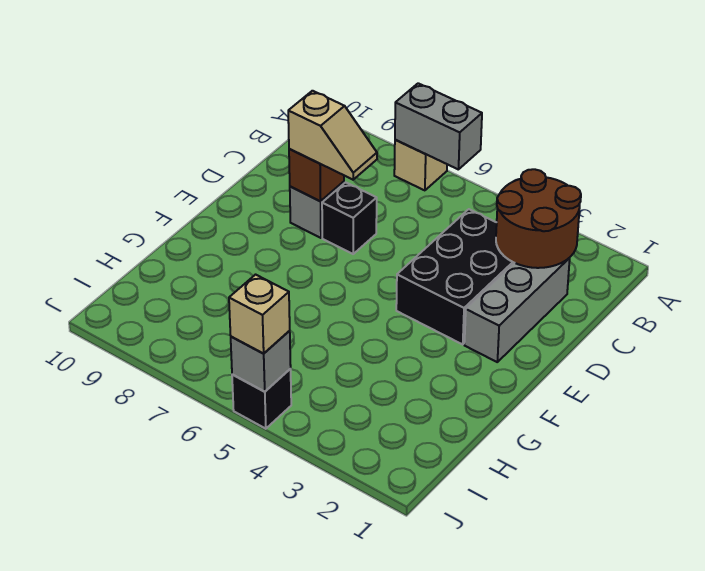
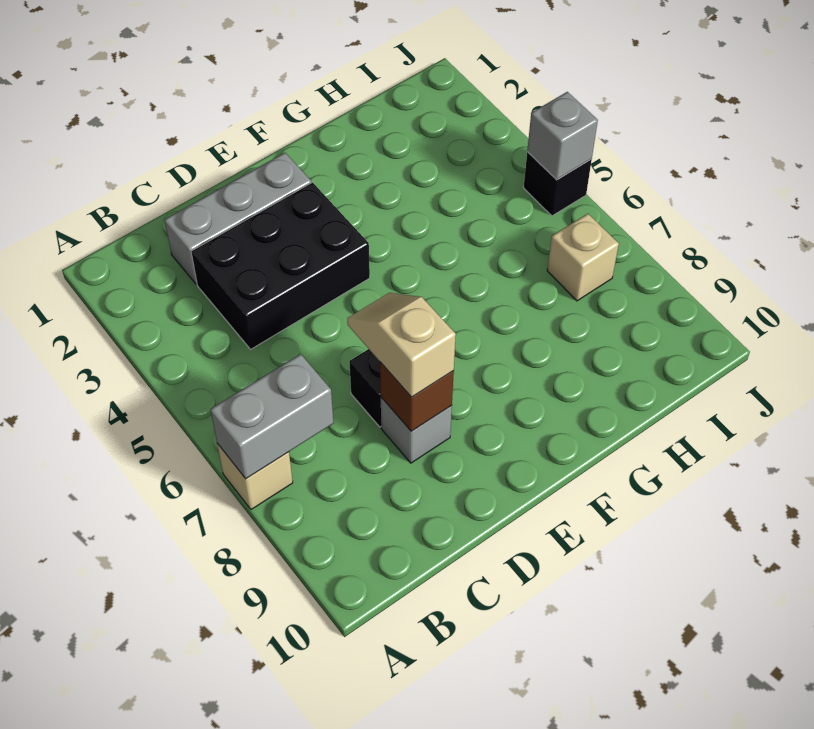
grey 1x2 brick [395,83,482,170] -> grey 1x2 brick turned to [210,354,333,479]
brown 2x2 round brick [496,169,581,268] -> none
tan 1x1 brick [229,275,290,354] -> tan 1x1 brick moved to [547,214,619,301]

